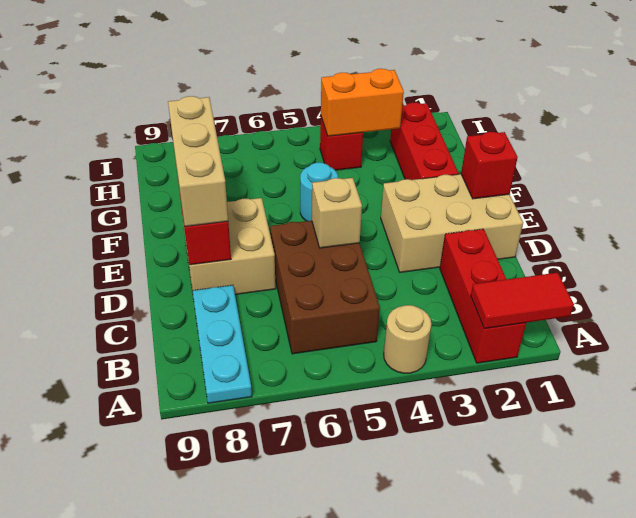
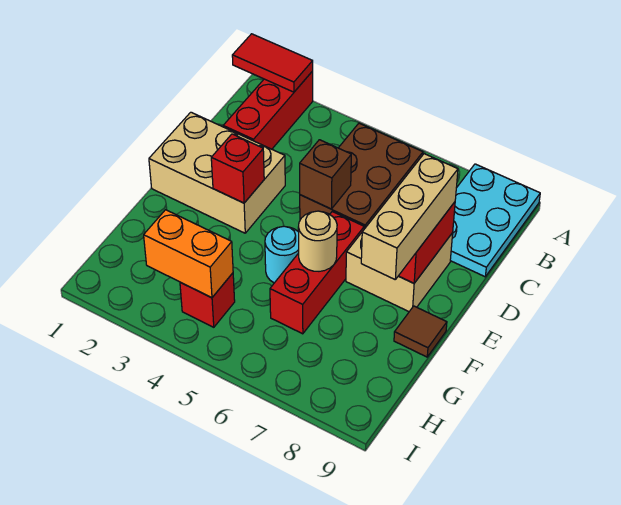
tan 1x1 round brick [384,305,431,373] -> tan 1x1 round brick moved to [298,211,337,271]
cyan 1x3 plate [192,285,252,403] -> cyan 2x3 plate [450,164,540,277]
tan 1x1 brick [312,178,362,248] -> brown 1x1 brick [300,140,351,209]
red 1x1 brick [461,132,518,199] -> red 1x1 brick moved to [211,134,264,203]
red 1x3 brick [390,102,459,180] -> red 1x3 brick moved to [270,212,364,334]
none -> brown 1x1 tile [394,306,447,357]

